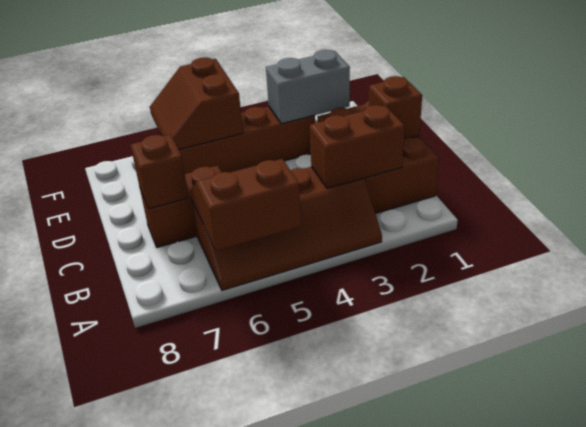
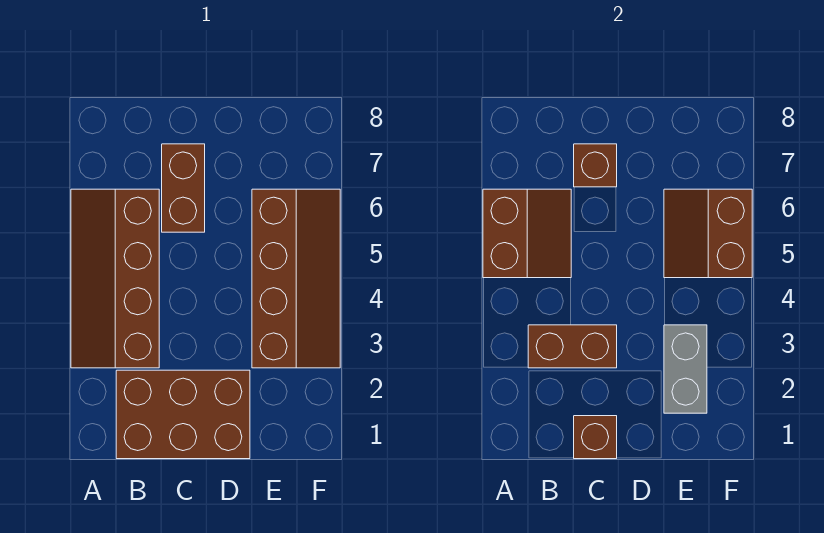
brown 1x2 brick [310,105,405,188] -> brown 1x2 brick turned to [528,325,617,368]
brown 2x2 slope [150,58,243,150] -> brown 2x2 slope turned to [664,189,752,278]

